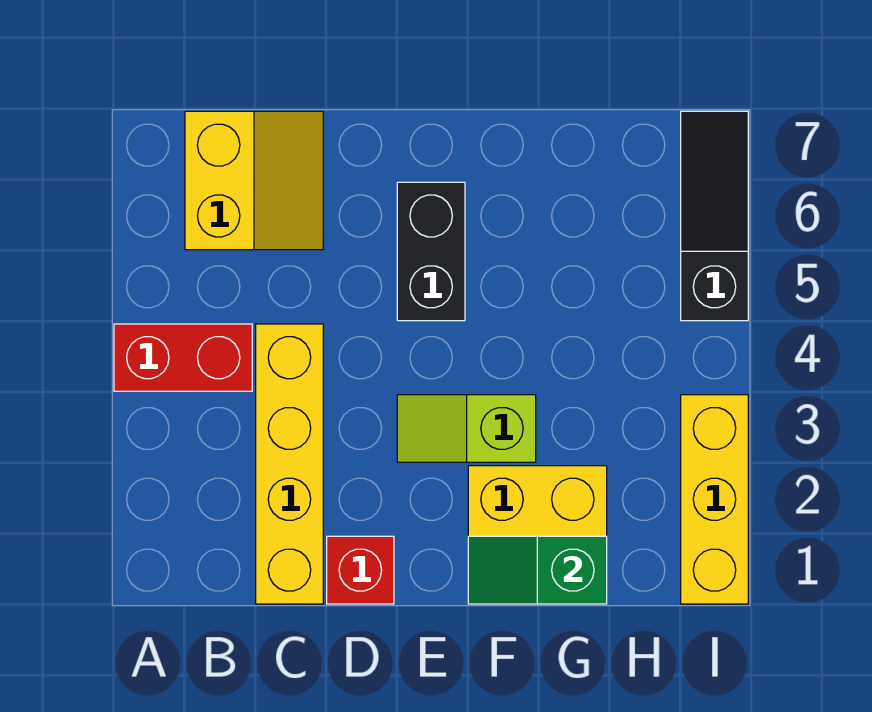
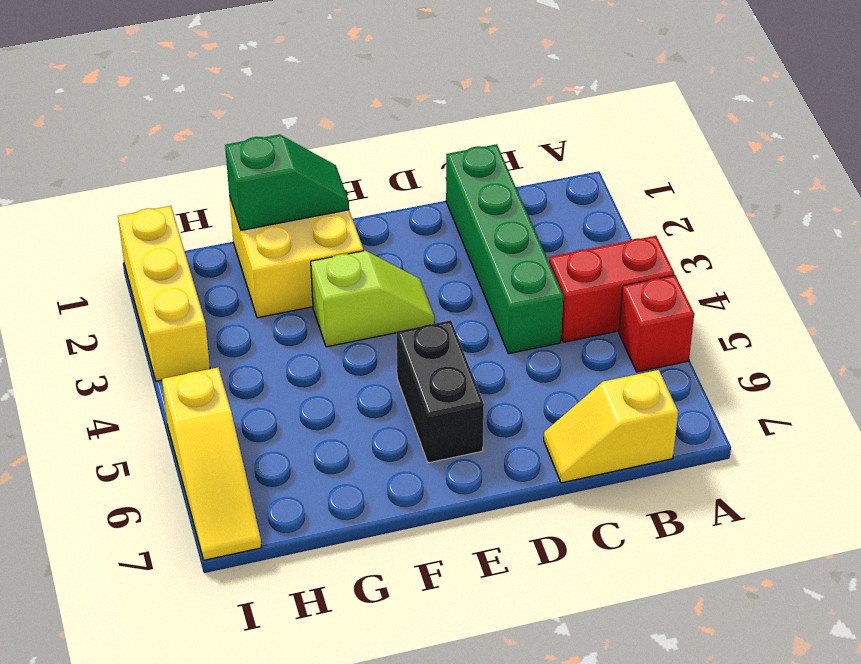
yellow 2x2 slope [185,111,323,250] -> yellow 1x2 slope [544,370,678,483]
yellow 1x4 brick [256,324,323,604] -> green 1x4 brick [446,144,563,354]
red 1x1 brick [327,536,394,604] -> red 1x1 brick moved to [619,275,694,372]
black 1x3 slope [681,111,748,321] -> yellow 1x3 slope [162,368,262,560]

